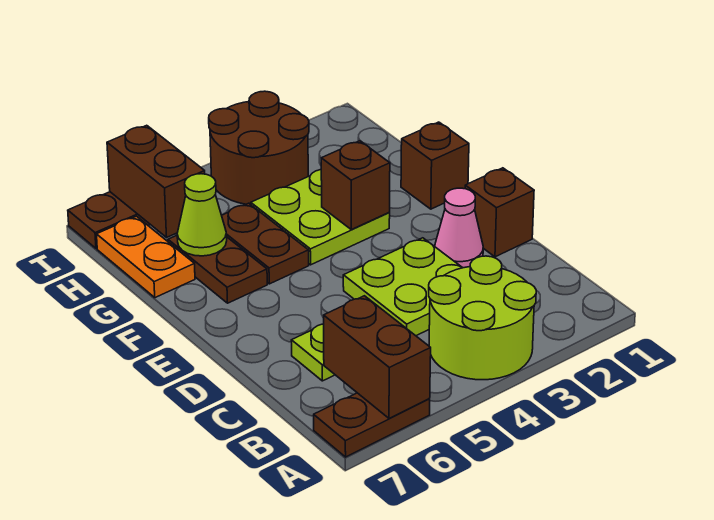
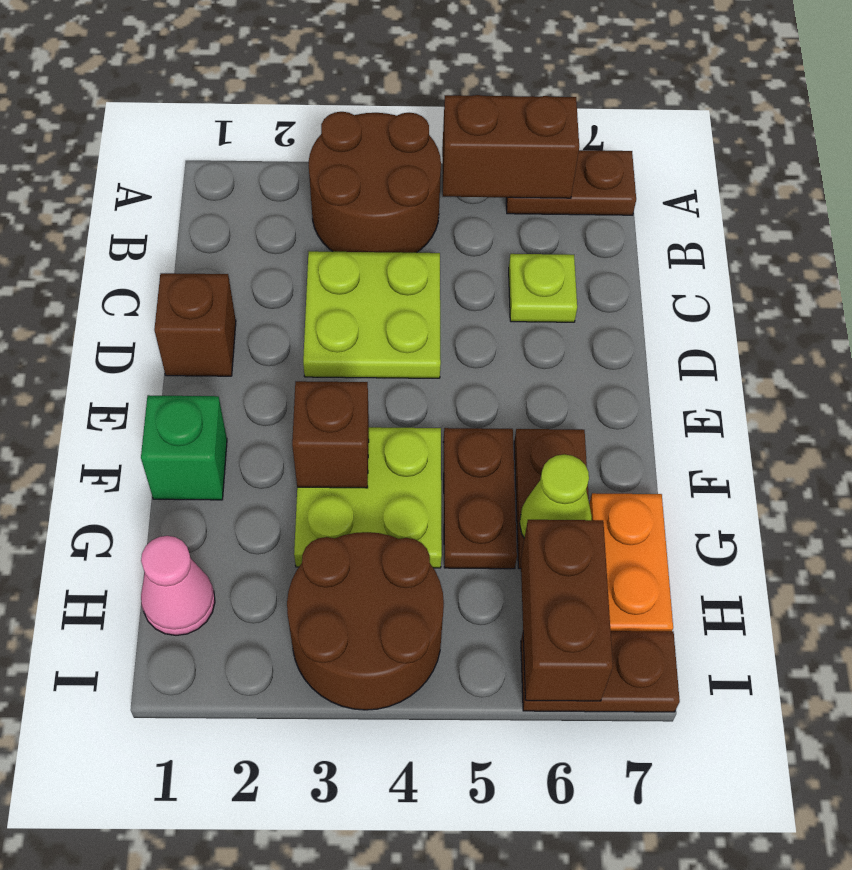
lime 2x2 round brick [429,256,536,380] -> brown 2x2 round brick [309,112,441,253]
brown 1x2 brick [324,296,431,418] -> brown 1x2 brick turned to [442,95,579,198]
pink 1x1 cone [435,188,483,268] -> pink 1x1 cone moved to [141,536,215,636]
brown 1x1 brick [401,122,469,209] -> green 1x1 brick [141,395,227,500]

